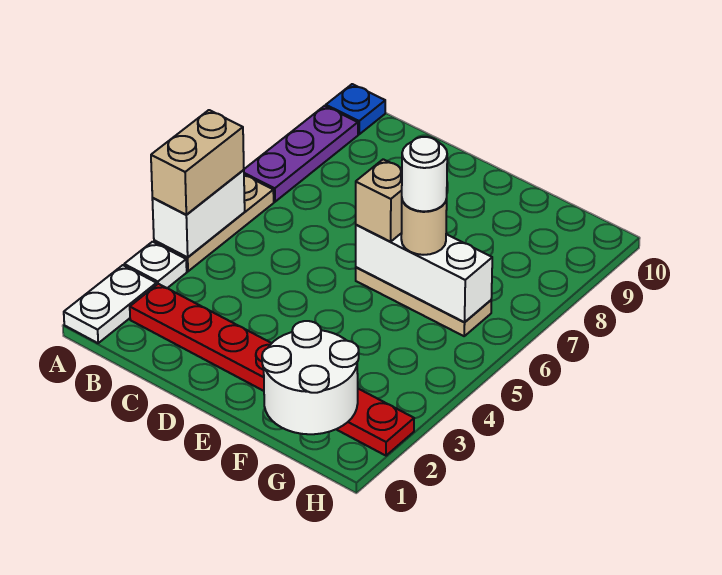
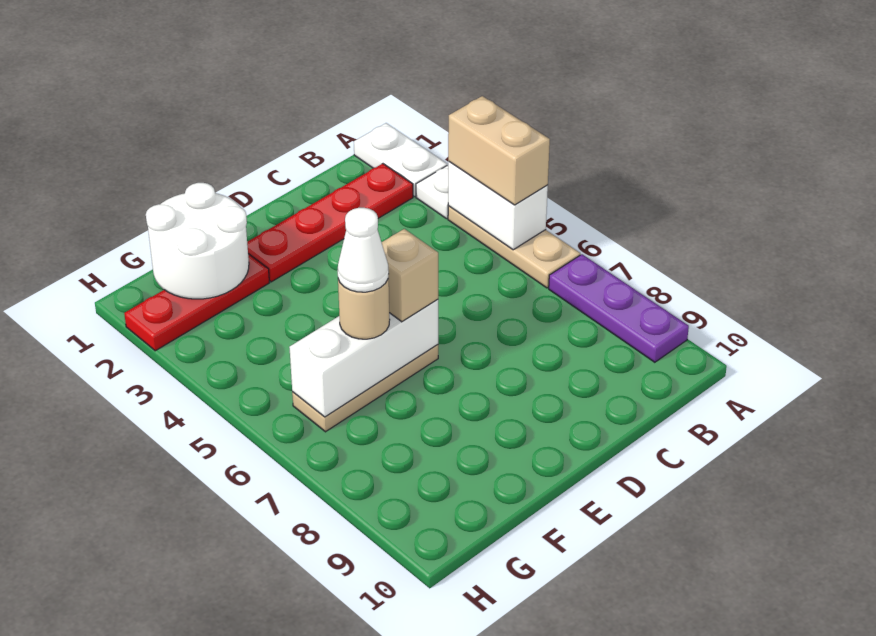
blue 1x1 plate [326,84,385,134] -> none
white 1x1 round brick [402,137,447,211] -> white 1x1 cone [338,208,389,292]

